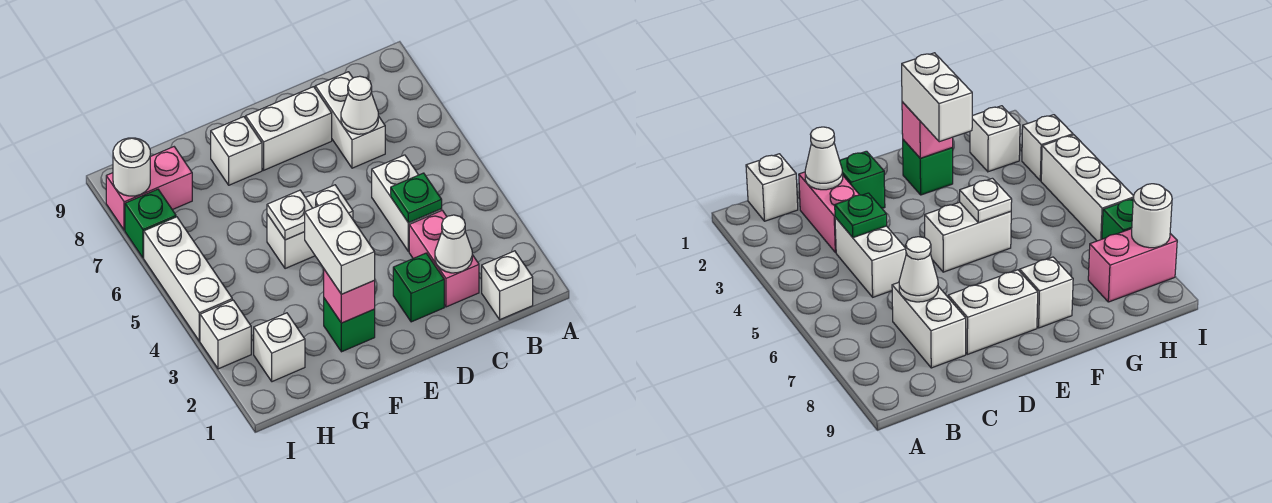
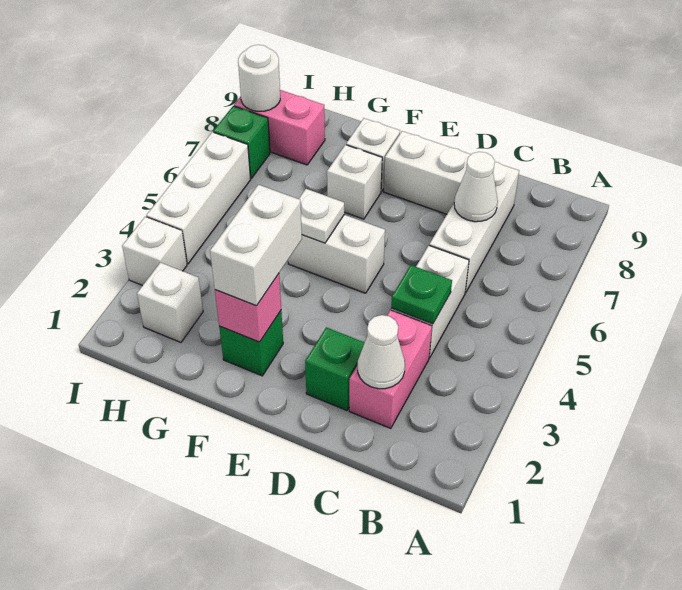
white 1x1 brick [482,251,533,320] -> white 1x1 brick moved to [327,145,382,219]
white 1x2 brick [315,72,385,168] -> white 1x3 brick [429,162,519,293]

